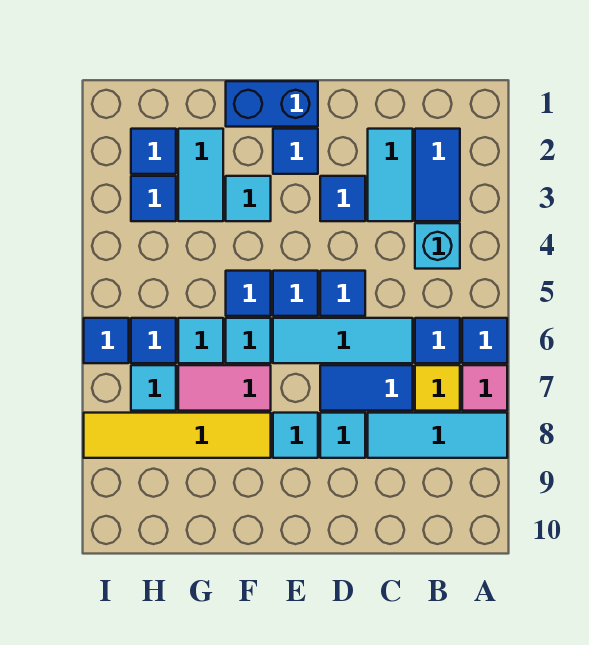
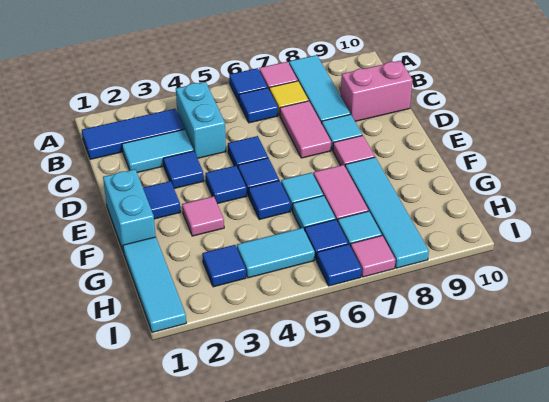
blue 1x2 tile [415,129,460,221] -> blue 1x3 tile [82,109,184,159]
cyan 1x1 brick [415,223,460,269] -> cyan 1x2 brick [176,82,226,158]
cyan 1x3 tile [273,318,413,363] -> cyan 1x3 tile moved to [123,237,186,333]
blue 1x2 tile [320,365,413,411] -> pink 1x2 tile [280,101,331,158]
none -> pink 1x2 brick [341,61,413,121]
blue 1x2 brick [226,81,318,127] -> cyan 1x2 brick [103,169,156,252]
cyan 1x1 tile [273,413,318,458] -> pink 1x1 tile [333,135,375,166]
cyan 1x1 tile [226,176,271,221] -> pink 1x1 tile [182,196,224,236]
yellow 1x4 tile [84,413,271,458] -> cyan 1x4 tile [345,157,429,268]
cyan 1x2 tile [178,129,223,221] -> cyan 1x2 tile moved to [237,228,315,278]
blue 1x1 tile [131,129,176,174] -> blue 1x1 tile moved to [205,166,247,204]
none -> pink 1x1 tile [350,236,396,277]

